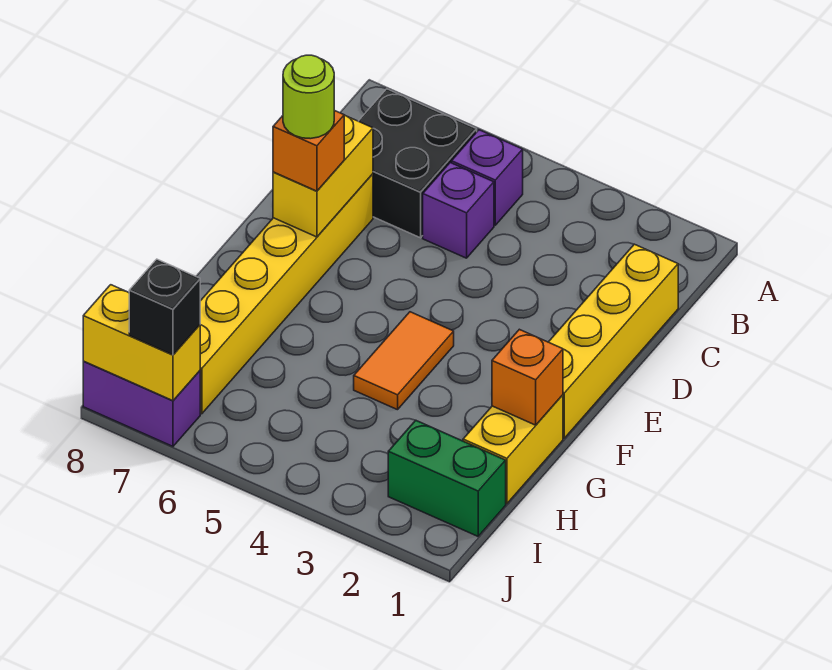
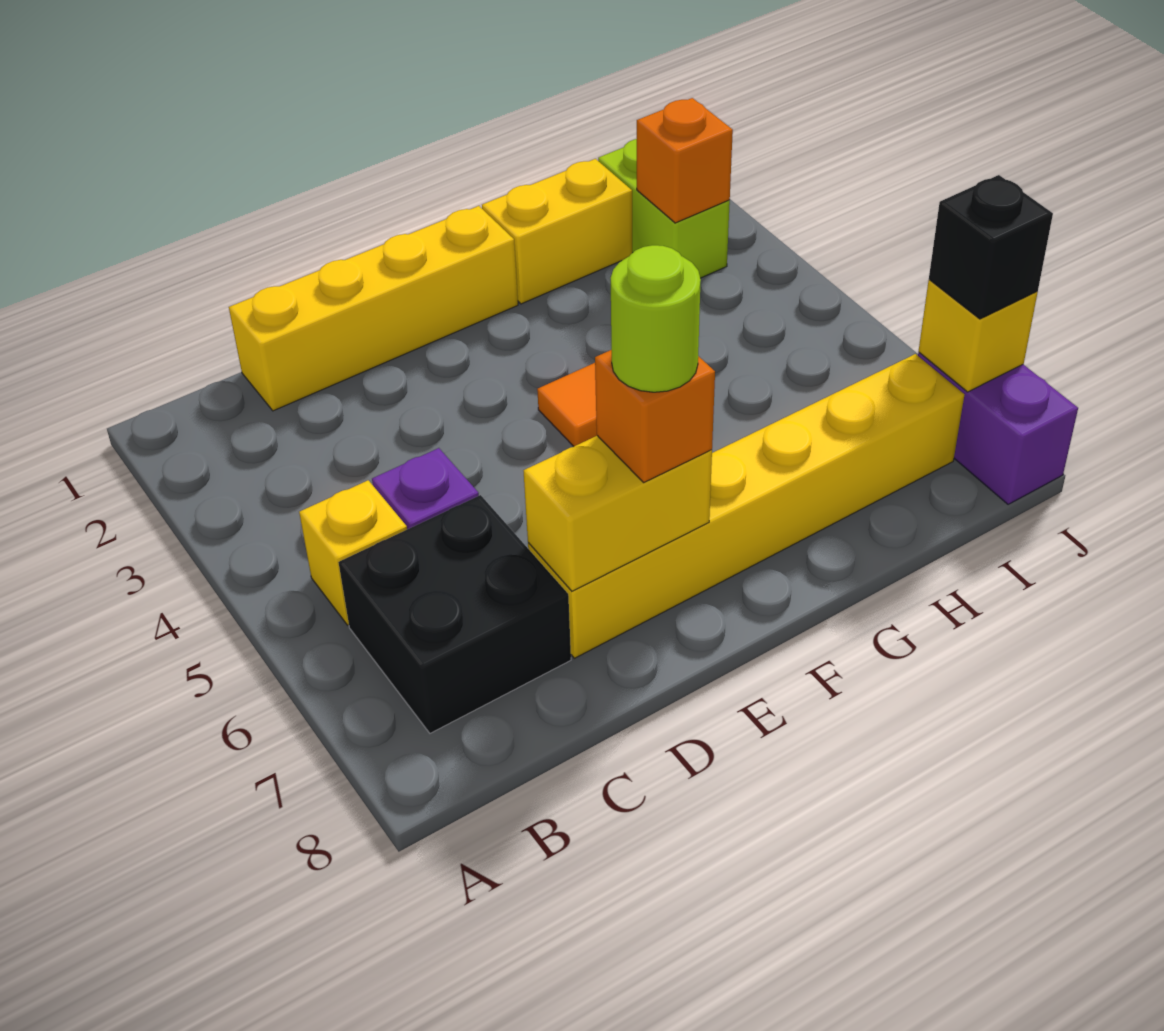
purple 1x1 brick [451,130,523,225] -> yellow 1x1 brick [299,480,407,625]
orange 1x1 brick [492,329,563,425] -> orange 1x1 brick moved to [637,98,733,223]
green 1x2 brick [388,420,506,536] -> lime 1x2 brick [598,139,730,278]
yellow 1x2 brick [83,285,200,401] -> yellow 1x1 brick [918,280,1038,392]

